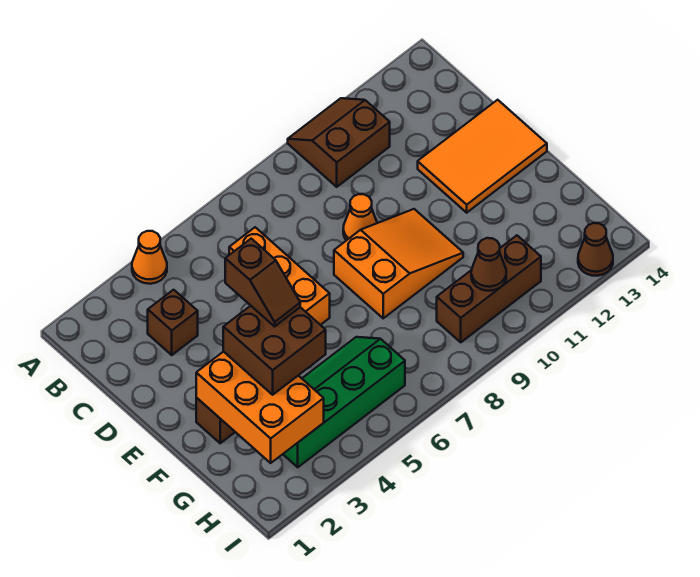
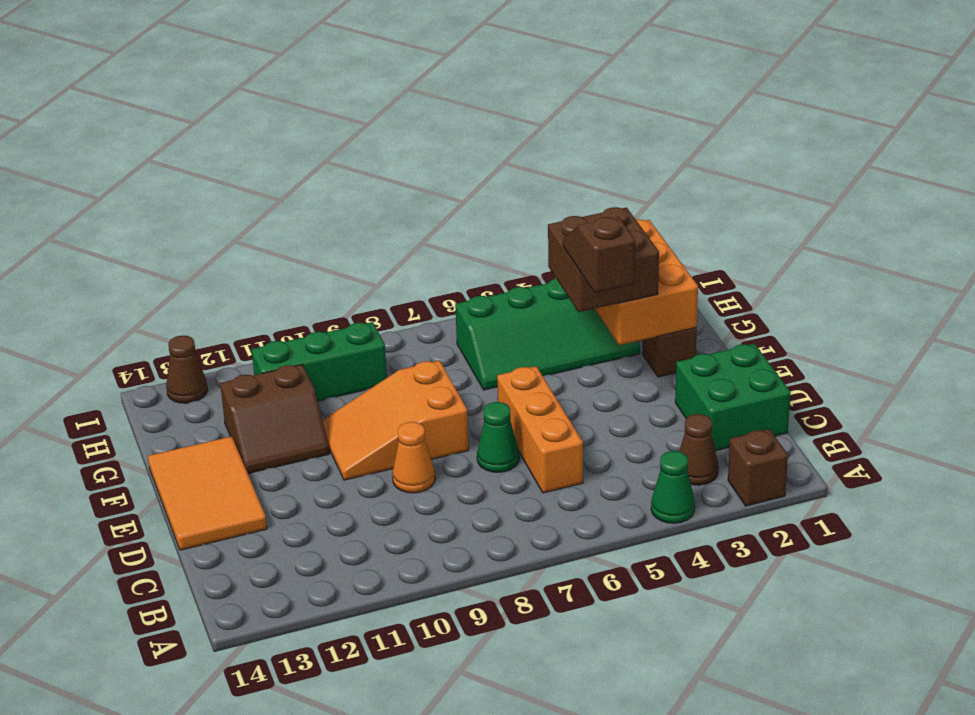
orange 1x1 cone [132,231,167,284] -> green 1x1 cone [651,451,695,523]
brown 2x2 slope [288,98,390,187] -> brown 2x2 slope moved to [220,364,329,473]
none -> green 2x2 brick [675,344,791,451]
brown 1x1 brick [148,290,198,355] -> brown 1x1 brick moved to [728,429,788,506]
none -> green 1x1 cone [477,402,519,472]
orange 2x3 tile [418,100,547,213] -> orange 2x3 tile turned to [148,436,267,550]
brown 1x3 brick [437,235,541,342] -> green 1x3 brick [252,322,387,401]
brown 1x1 cone [471,238,506,291] -> brown 1x1 cone moved to [679,414,718,485]

